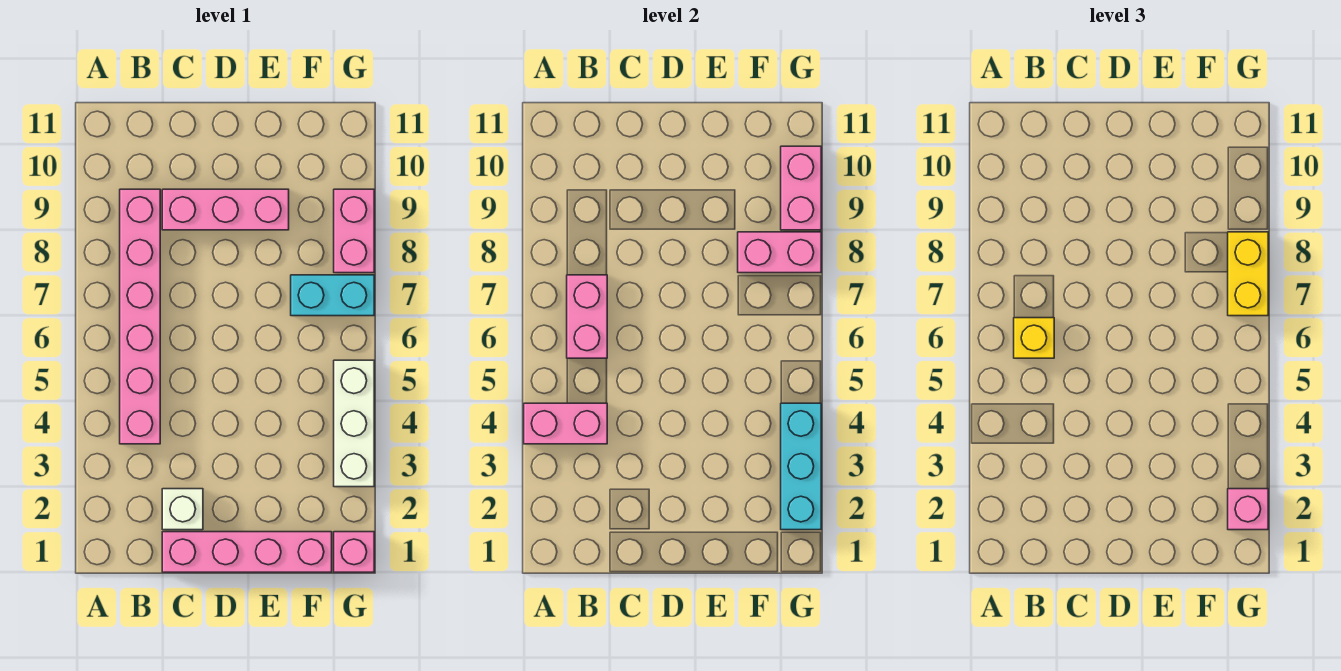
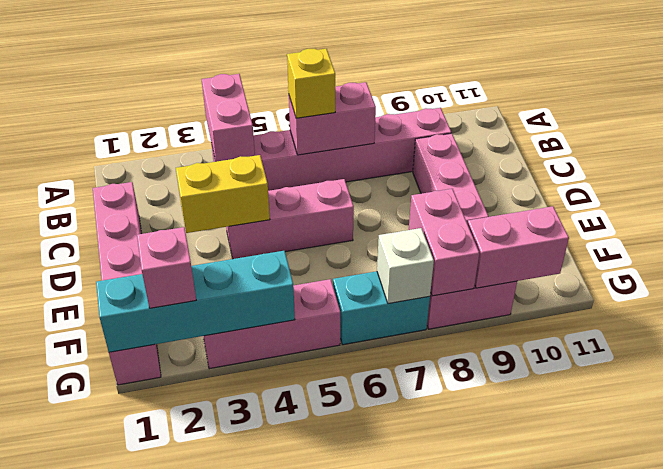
white 1x1 brick [162,489,203,530] -> white 1x1 brick moved to [377,228,434,304]
none -> pink 1x3 brick [226,179,354,259]
cyan 1x2 brick [291,275,374,316] -> cyan 1x2 brick turned to [333,271,430,345]
cyan 1x3 brick [781,403,821,530] -> cyan 1x4 brick [96,251,295,352]
white 1x3 brick [334,360,374,487] -> pink 1x3 brick [203,279,340,369]
yellow 1x2 brick [1228,232,1268,316] -> yellow 1x2 brick moved to [176,155,270,233]

